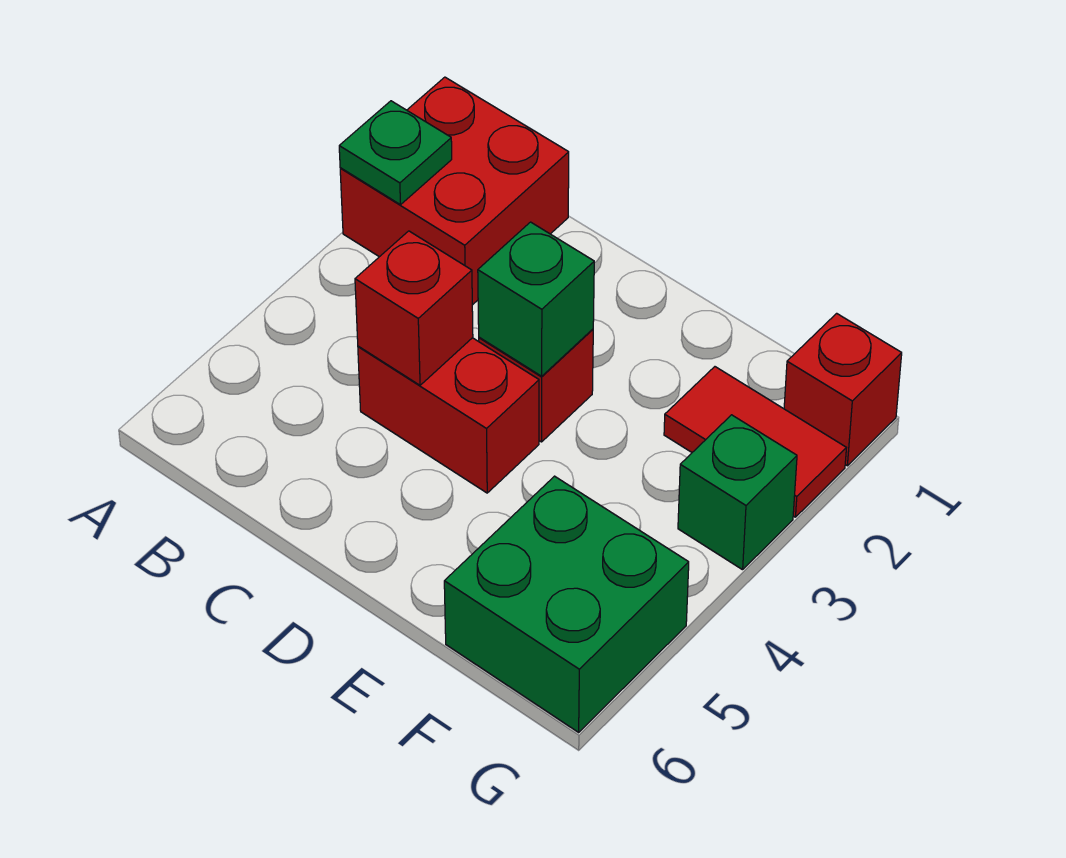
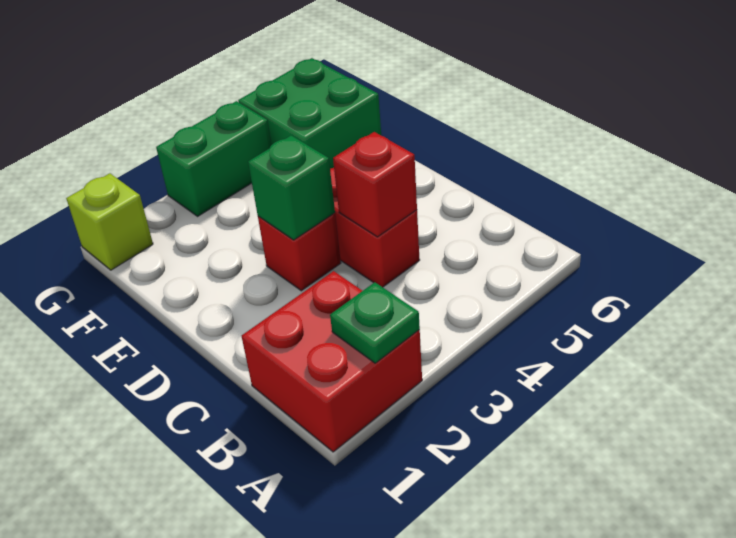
red 1x2 tile [664,367,846,517] -> none
red 1x1 brick [784,313,902,466] -> lime 1x1 brick [66,173,153,270]
green 1x1 brick [678,415,797,570] -> green 1x2 brick [156,101,271,216]

